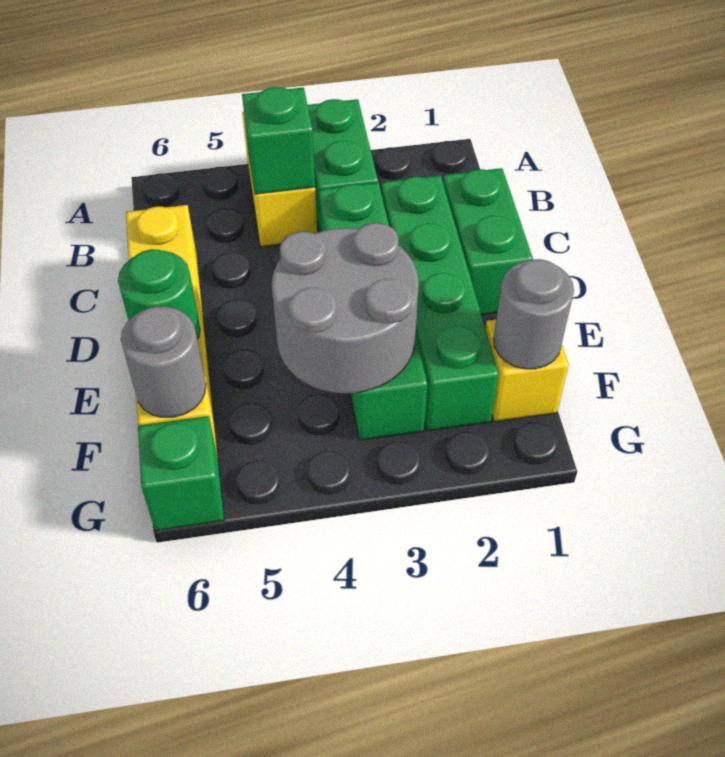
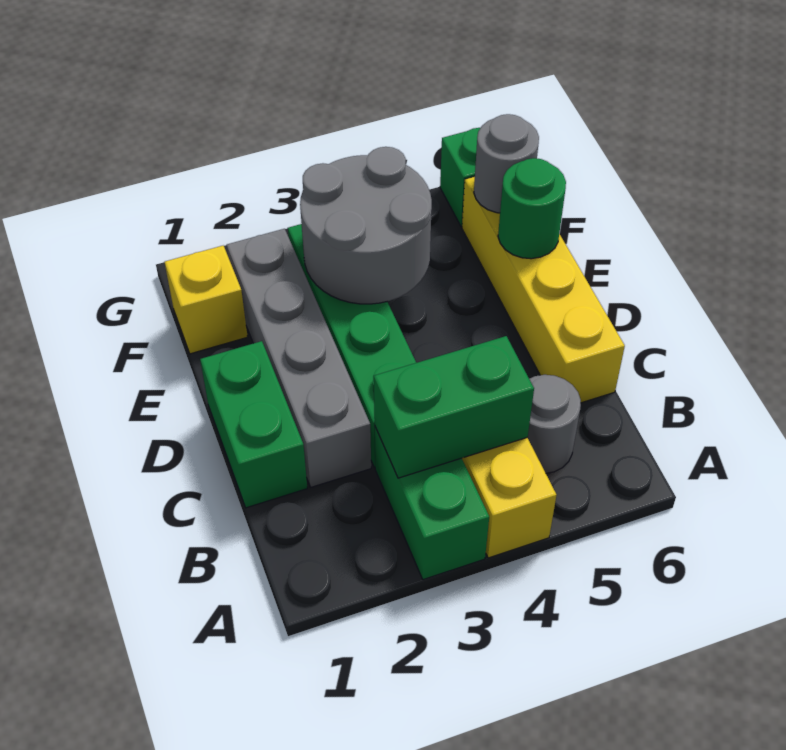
green 1x1 brick [242,87,315,194] -> green 1x2 brick [374,336,534,478]
green 1x4 brick [381,175,499,431] -> grey 1x4 brick [227,229,371,487]
grey 1x1 round brick [494,259,574,369] -> grey 1x1 round brick moved to [527,375,581,473]

